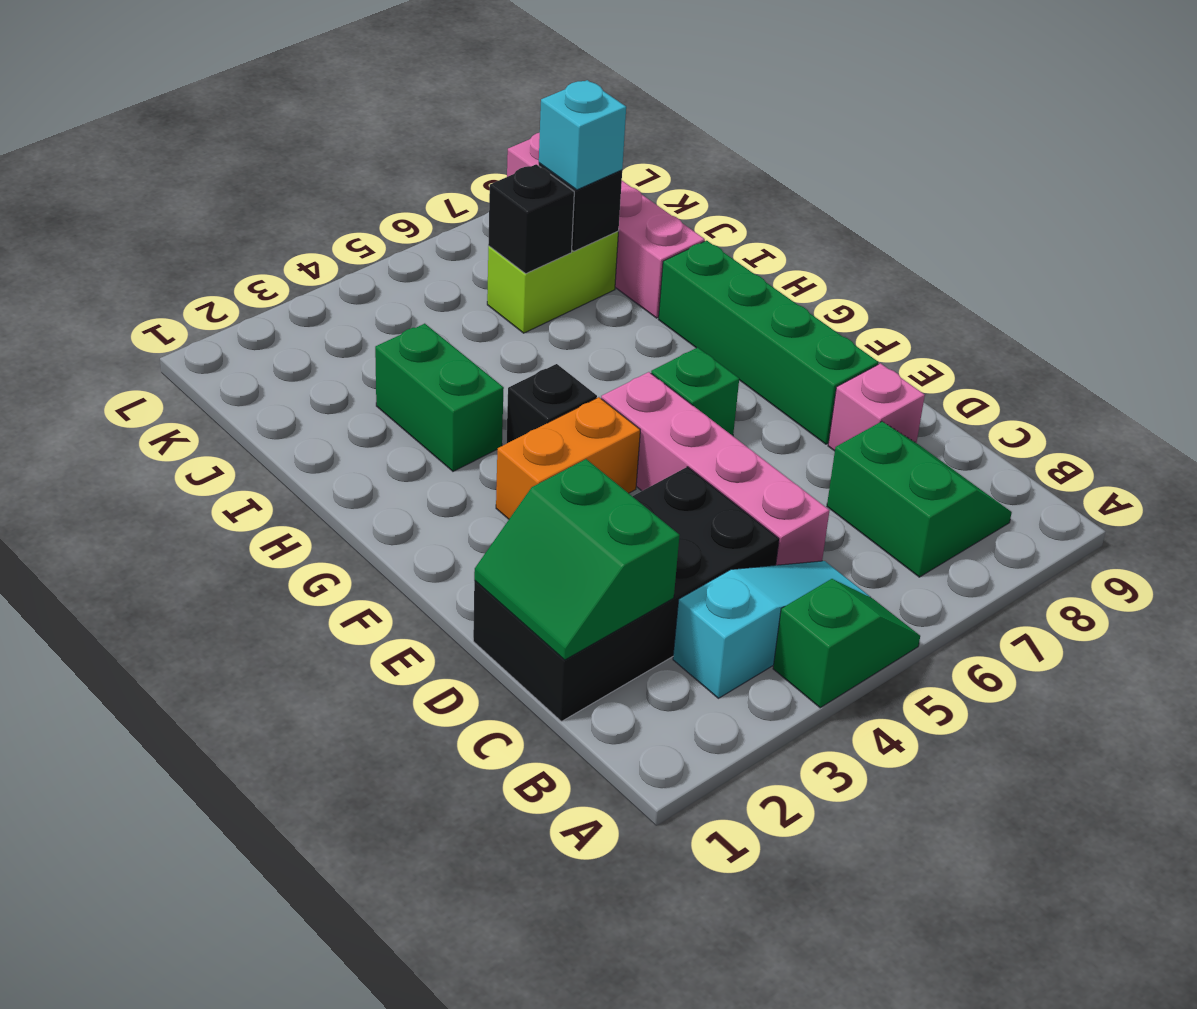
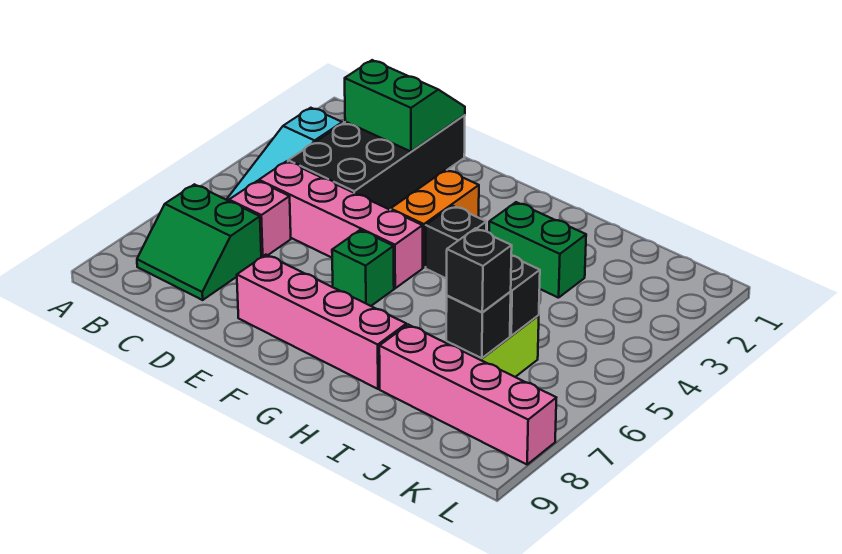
green 1x2 slope [773,579,920,708] -> none
pink 1x1 brick [828,363,925,451] -> pink 1x1 brick moved to [229,181,291,257]
green 1x4 brick [659,241,878,444] -> pink 1x4 brick [237,255,406,389]
cyan 1x1 brick [539,80,626,190] -> black 1x1 brick [447,228,512,312]

